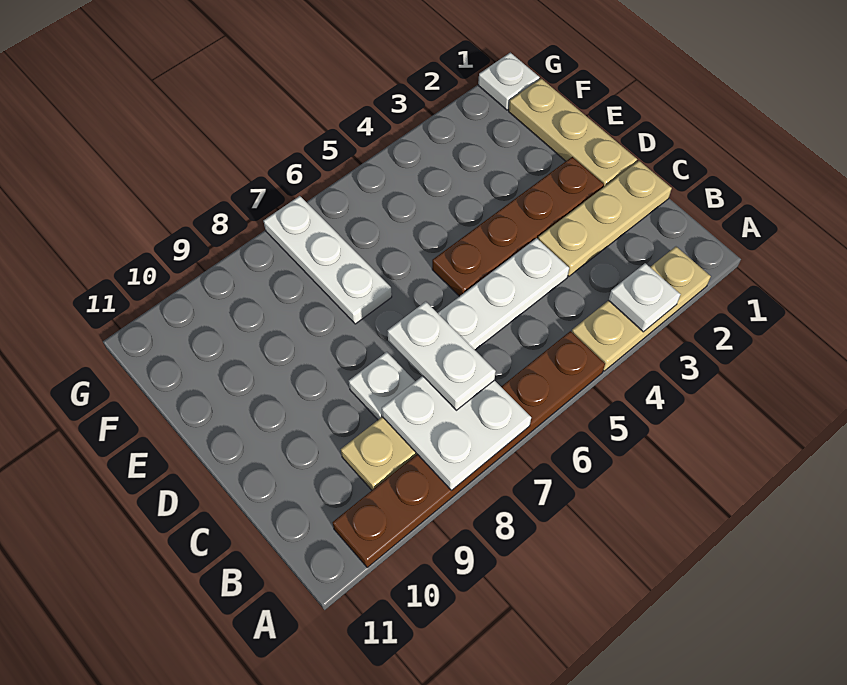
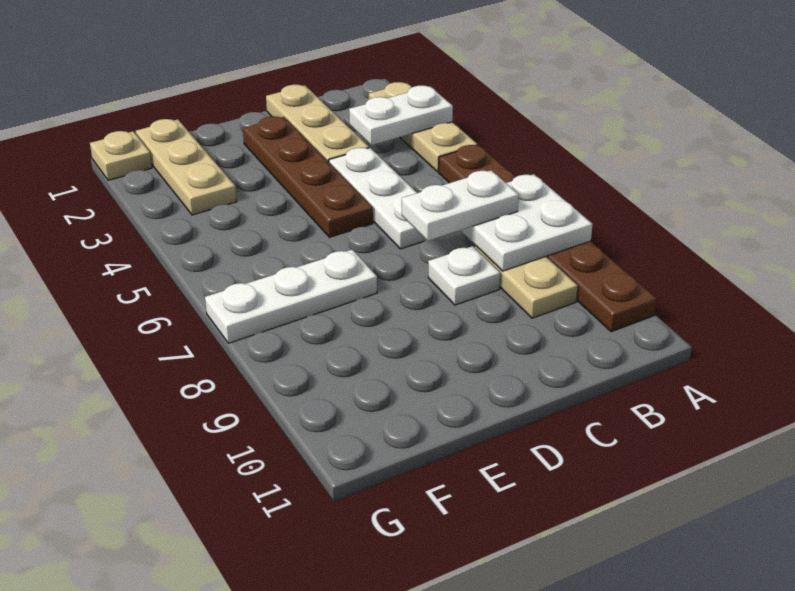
white 1x1 plate [609,263,681,332] -> white 1x2 plate [349,86,453,145]
tan 1x3 plate [509,79,637,187] -> tan 1x3 plate turned to [136,119,237,215]
white 1x1 plate [478,53,540,110] -> tan 1x1 plate [90,131,152,180]

